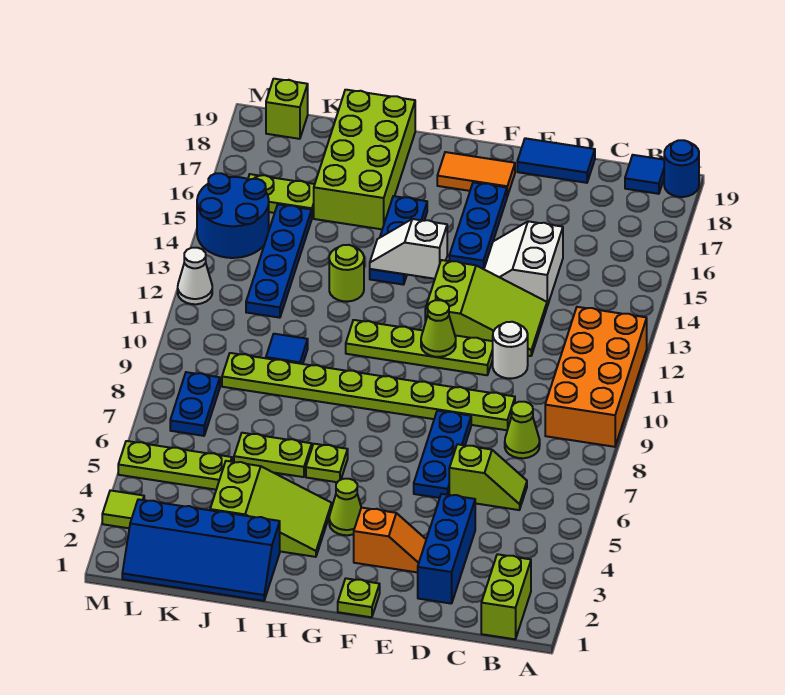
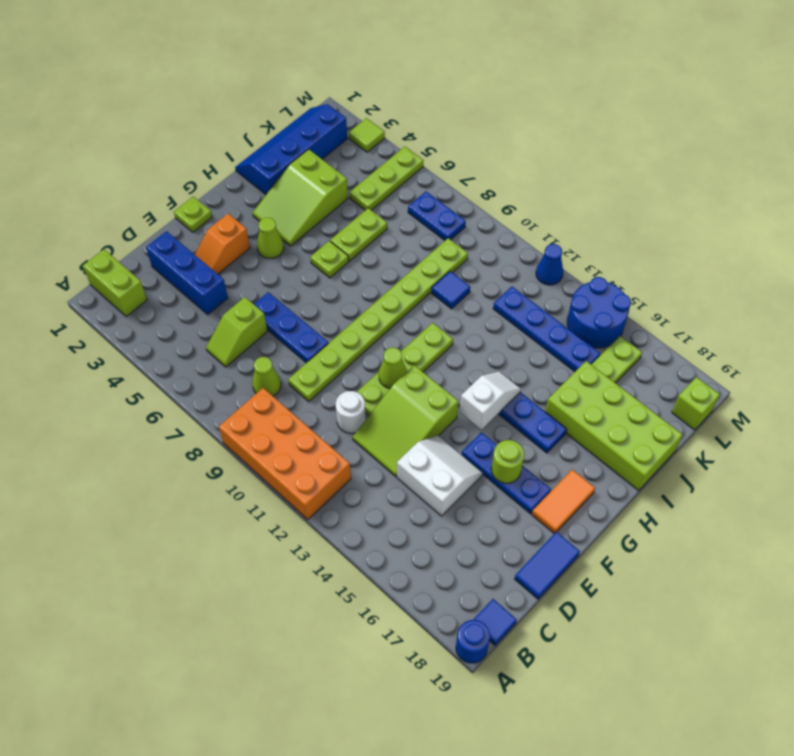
lime 1x1 round brick [329,245,364,302] -> lime 1x1 round brick moved to [491,440,524,483]
white 1x1 cone [178,248,212,304] -> blue 1x1 cone [536,244,563,285]

